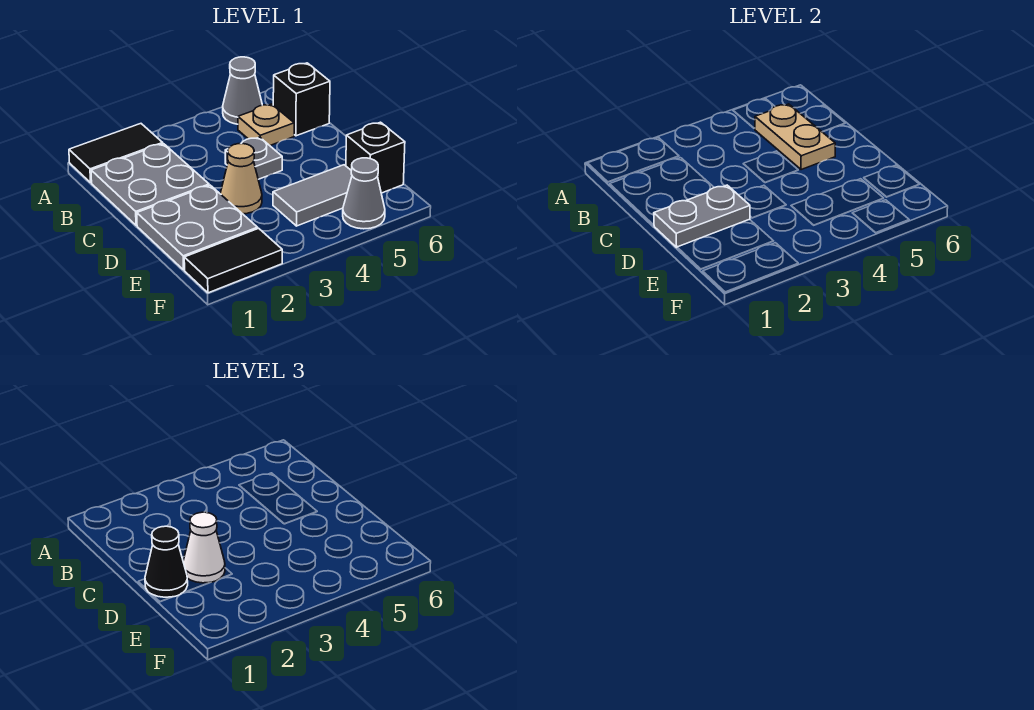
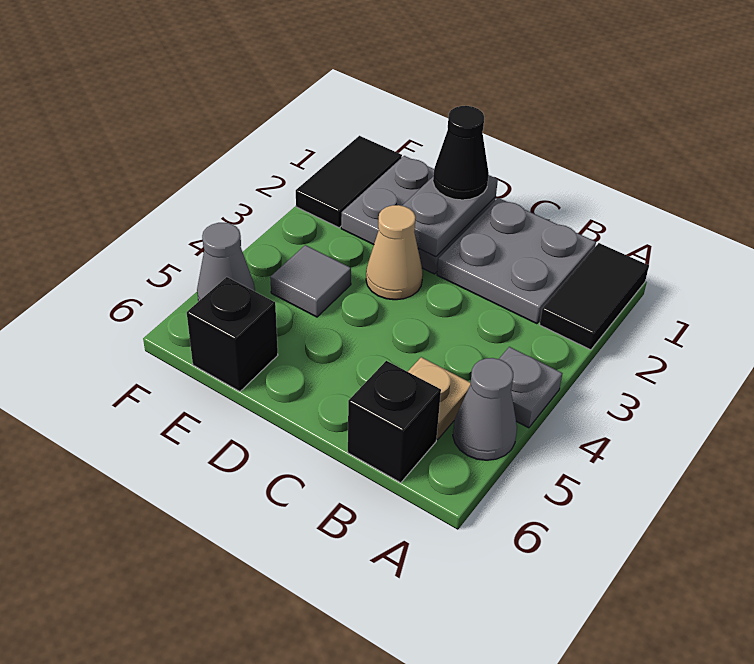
tan 1x2 plate [755,104,835,170] -> none
grey 1x1 plate [225,137,282,179] -> grey 1x1 plate moved to [499,347,562,428]
white 1x1 cone [183,512,225,583] -> none
grey 1x2 tile [273,165,352,226] -> grey 1x1 tile [270,245,351,317]

